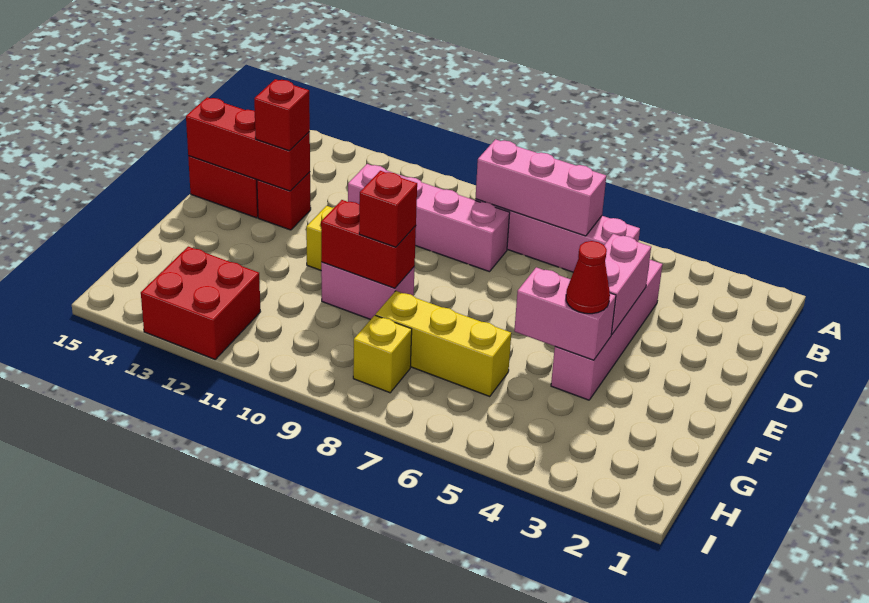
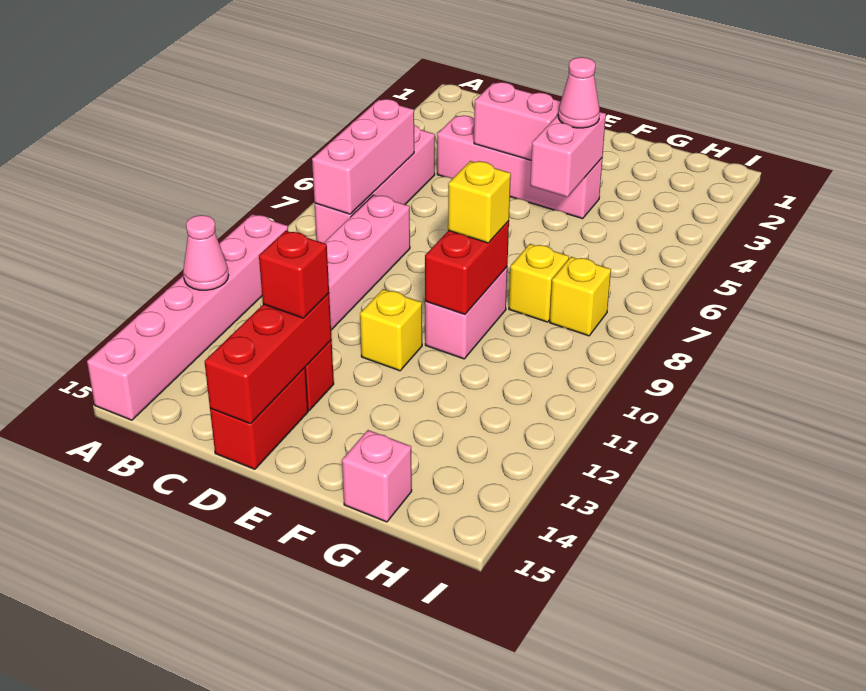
none -> pink 1x6 brick [87,214,288,420]
none -> pink 1x1 cone [183,215,229,290]
red 1x1 cone [566,241,610,314] -> pink 1x1 cone [558,57,600,128]
red 1x1 brick [359,171,417,247] -> yellow 1x1 brick [448,161,511,243]
yellow 1x3 brick [376,291,511,397] -> yellow 1x1 brick [509,244,569,322]
none -> pink 1x1 brick [342,430,412,522]
red 2x2 brick [141,247,261,359] -> none

